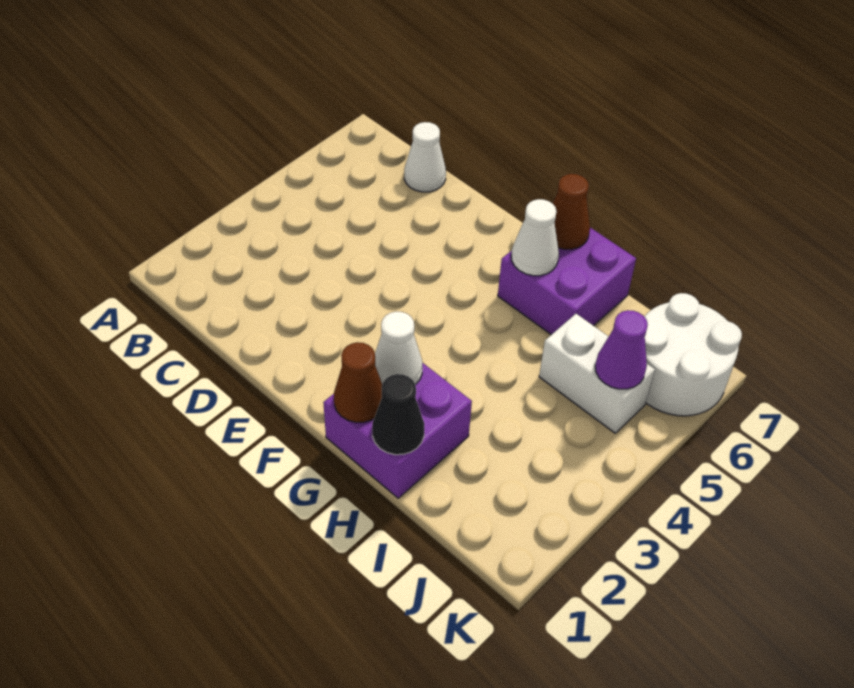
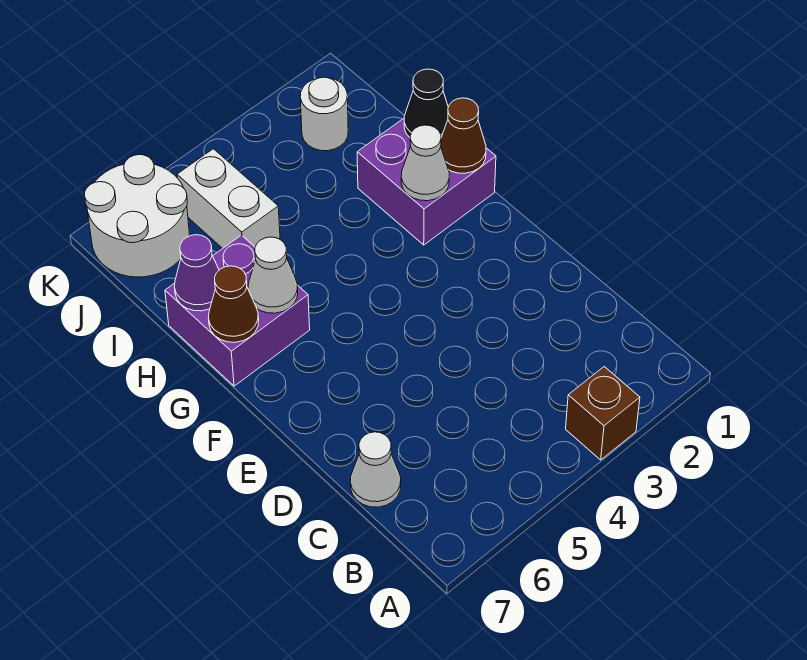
none -> brown 1x1 brick [566,367,640,460]
none -> white 1x1 round brick [300,77,348,151]
purple 1x1 cone [595,310,648,389] -> purple 1x1 cone moved to [174,235,219,311]

